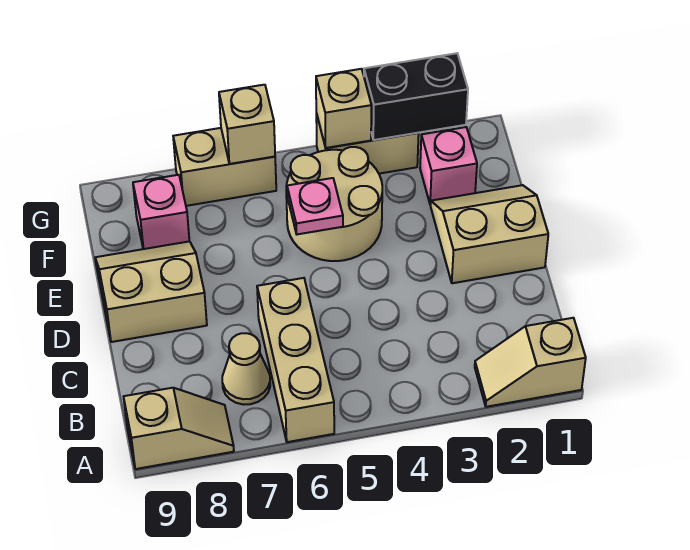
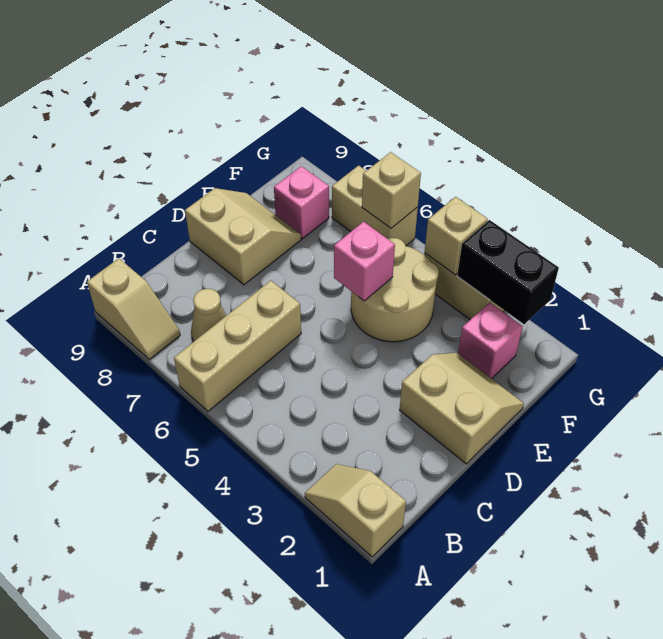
pink 1x1 plate [287,178,343,234] -> pink 1x1 brick [334,222,395,301]

